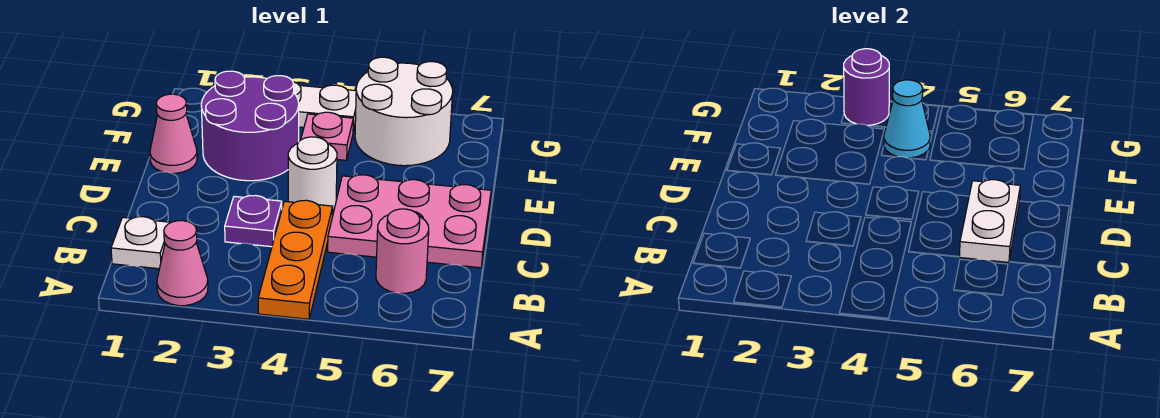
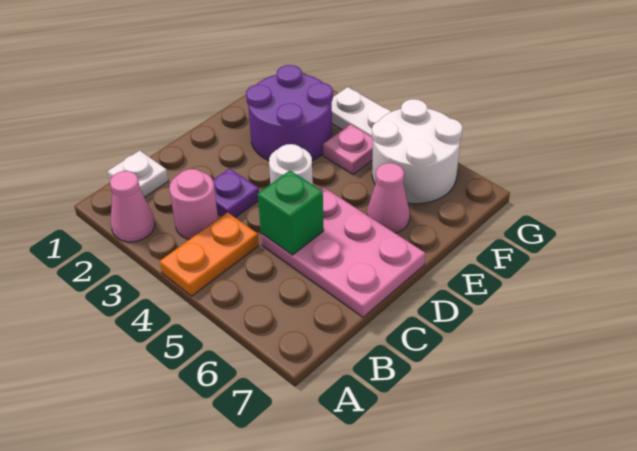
orange 1x3 plate [258,200,333,319] -> orange 1x2 plate [160,212,259,296]
pink 1x1 round brick [376,209,429,293] -> pink 1x1 round brick moved to [169,169,218,239]
none -> green 1x1 brick [258,171,324,255]
white 1x2 plate [960,180,1020,262] -> none
pink 1x1 cone [150,94,197,173] -> pink 1x1 cone moved to [367,163,410,233]
cyan 1x1 cone [884,80,930,158] -> none
purple 1x1 round brick [844,49,889,126] -> none

